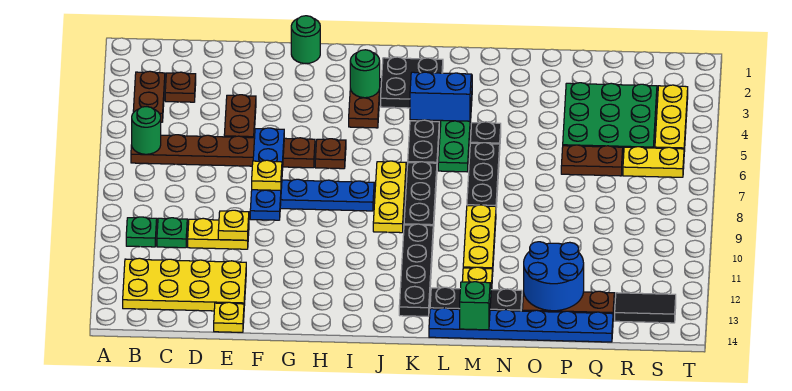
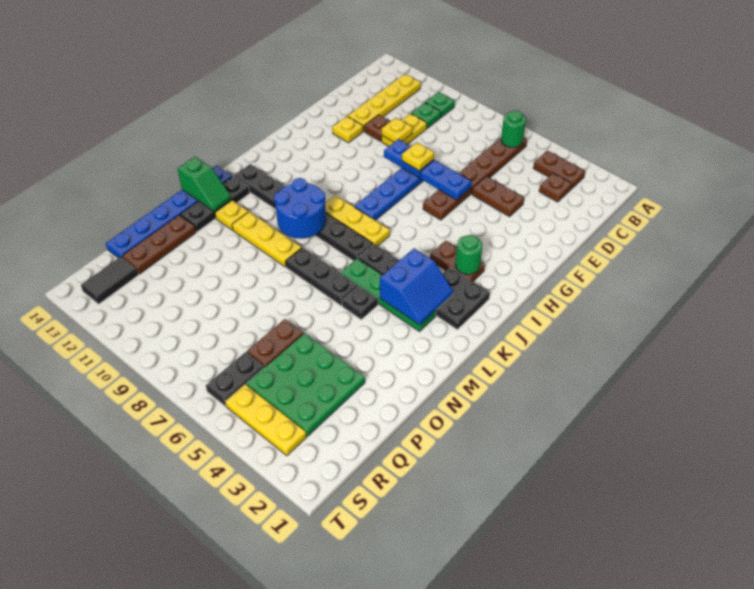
yellow 2x4 plate [123,258,246,311] -> yellow 1x4 plate [348,74,421,131]
yellow 1x1 plate [214,302,244,332] -> yellow 1x1 plate moved to [332,116,363,143]
green 1x1 round brick [291,16,320,64] -> none
brown 1x1 plate [315,139,346,169] -> brown 1x1 plate moved to [364,115,390,141]
blue 2x2 round brick [524,242,584,311] -> blue 2x2 round brick moved to [274,178,326,238]
yellow 1x2 plate [623,147,684,177] -> black 1x2 plate [206,352,265,406]

